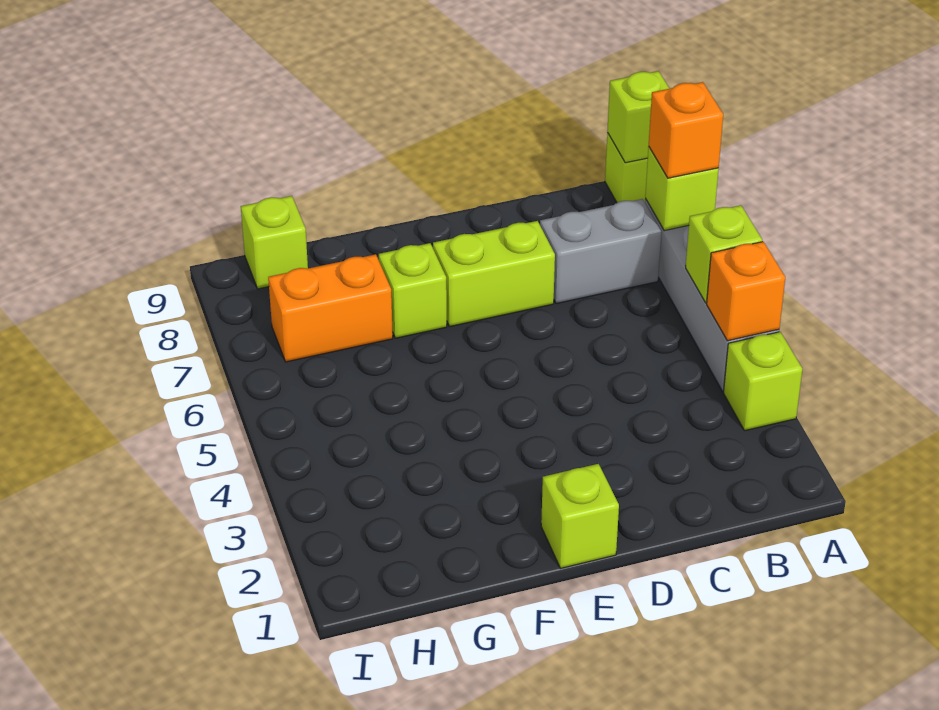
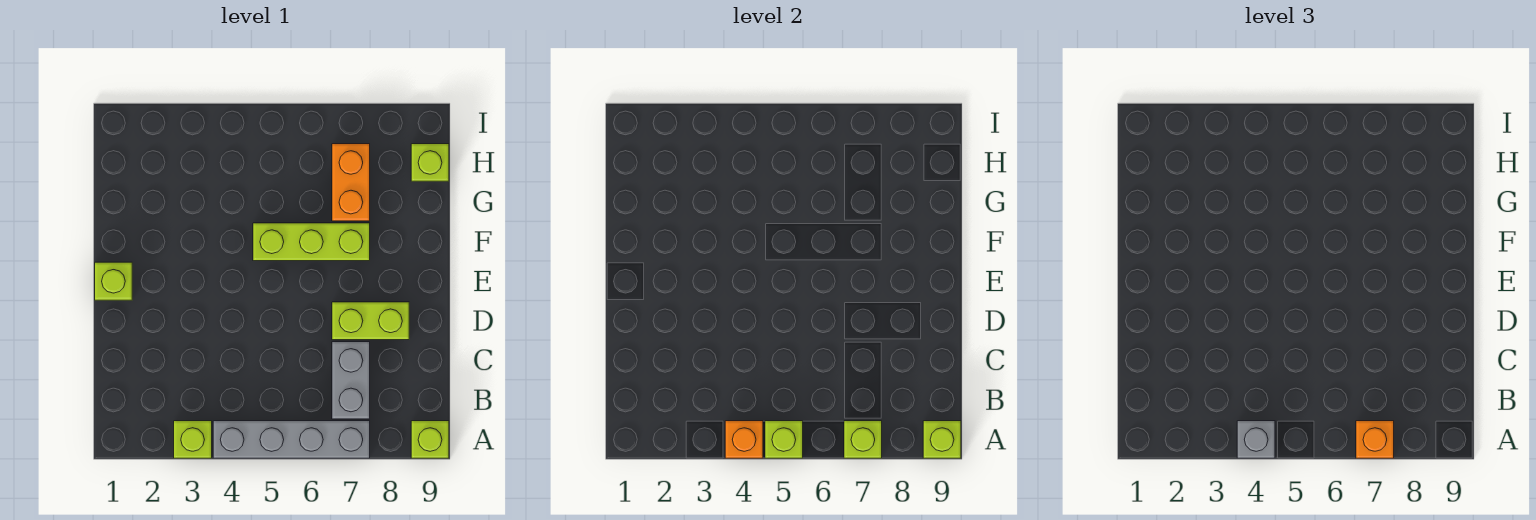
none -> grey 1x1 brick [1237,421,1275,458]
lime 1x2 brick [433,221,555,327] -> lime 1x2 brick turned to [332,302,409,340]
lime 1x1 brick [379,243,447,338] -> lime 1x3 brick [253,223,370,261]

